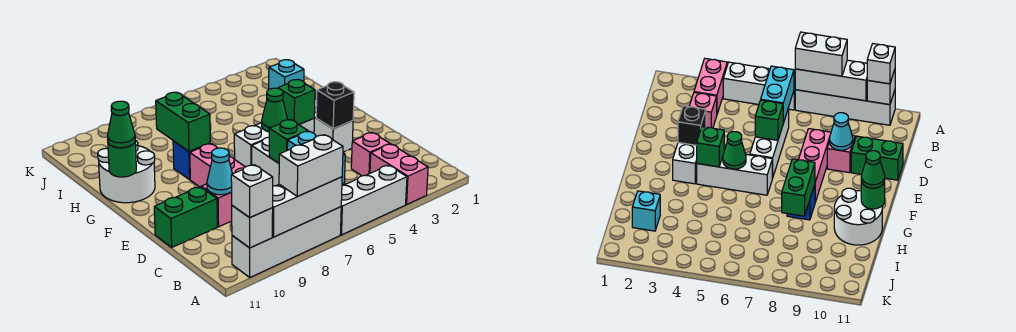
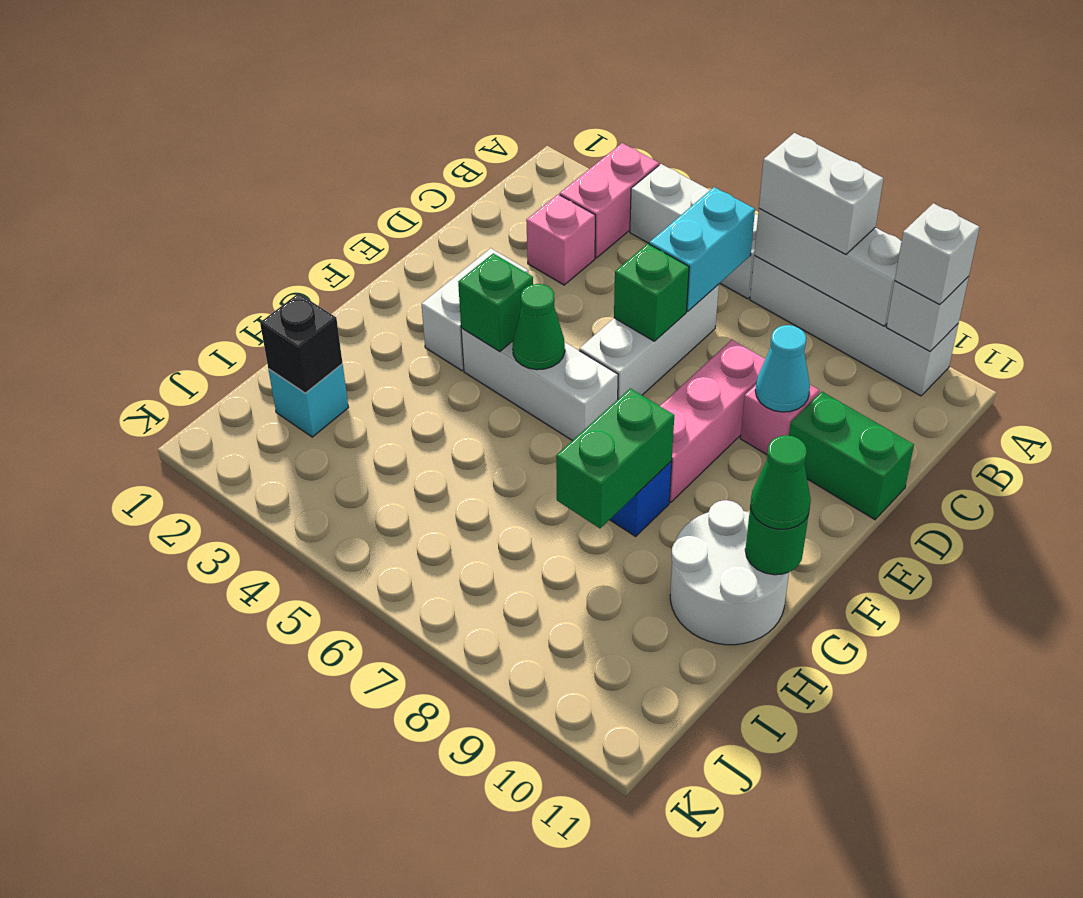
black 1x1 brick [316,82,354,129] -> black 1x1 brick moved to [260,293,343,393]

